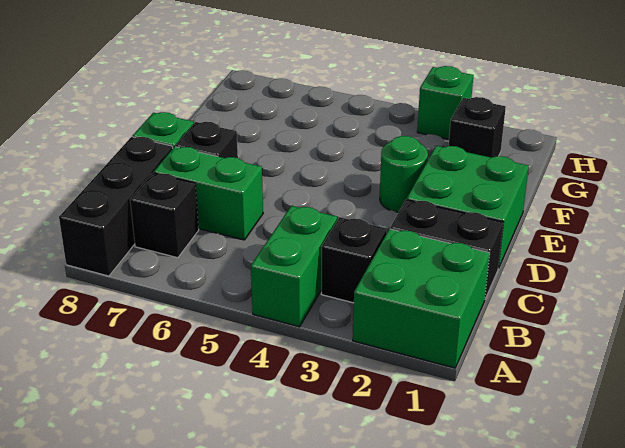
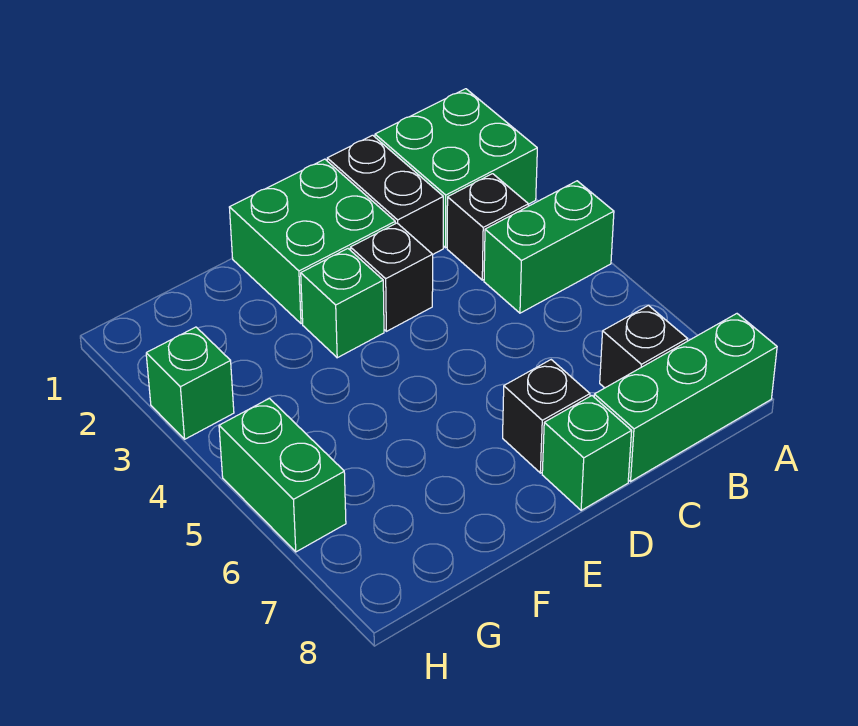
black 1x3 brick [59,137,173,276] -> green 1x3 brick [594,314,777,481]
green 1x2 brick [154,147,263,240] -> green 1x2 brick moved to [219,398,346,552]
green 1x1 round brick [380,136,428,212] -> green 1x1 brick [301,249,384,358]
black 1x1 brick [449,97,506,157] -> black 1x1 brick moved to [350,223,433,331]

